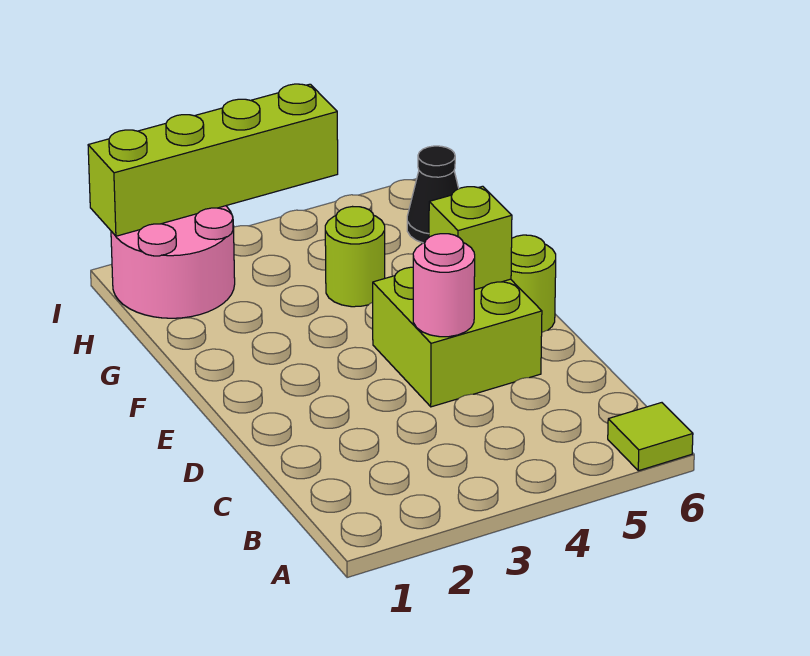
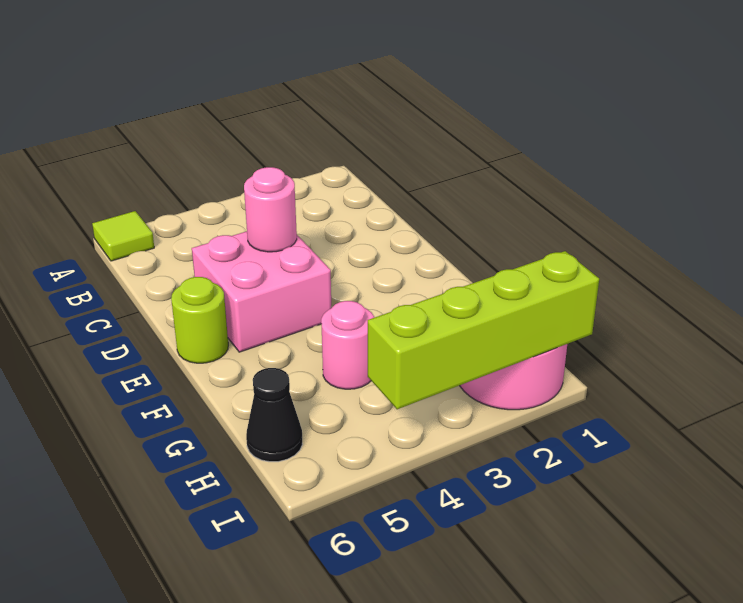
lime 2x2 brick [373,267,542,407] -> pink 2x2 brick [192,231,331,352]
lime 1x1 brick [429,186,512,290] -> none
lime 1x1 round brick [325,207,385,307] -> pink 1x1 round brick [321,301,374,389]

